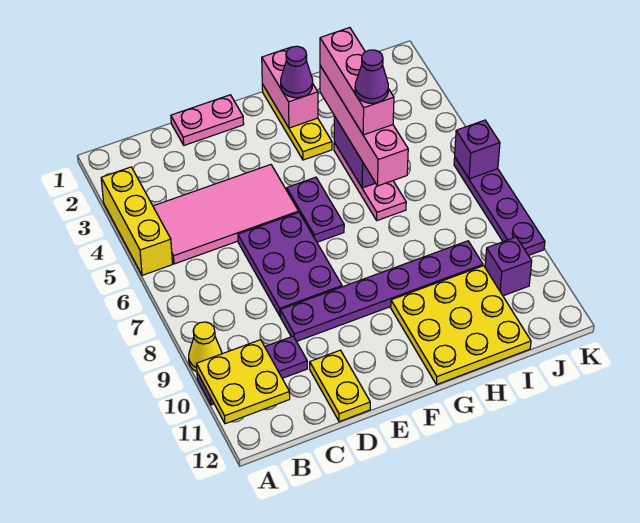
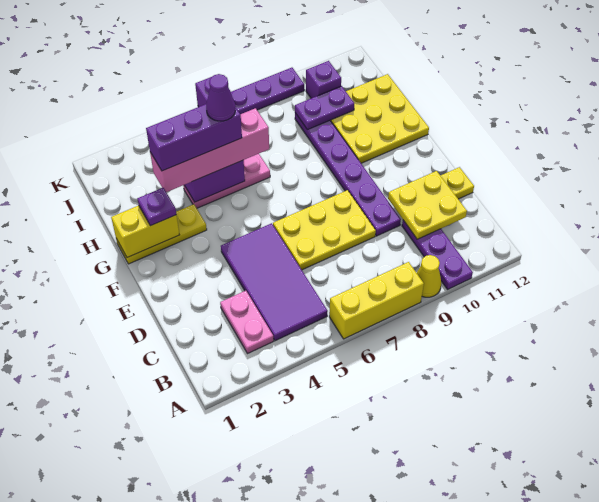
yellow 1x3 brick [101,167,172,275] -> yellow 1x3 brick moved to [329,262,424,339]
yellow 2x2 plate [197,340,290,424] -> yellow 2x2 plate moved to [388,171,467,239]
pink 2x4 tile [153,165,299,264] -> purple 2x4 tile [221,223,328,341]
pink 1x2 plate [171,95,244,145] -> pink 1x2 plate moved to [220,291,274,354]
purple 2x3 plate [238,213,342,316] -> yellow 2x3 plate [273,190,376,270]
purple 1x2 plate [287,177,344,242] -> purple 1x2 plate moved to [295,86,354,130]
pink 1x2 brick [262,47,318,128] -> yellow 1x2 brick [111,205,179,258]
purple 1x1 cone [281,46,313,98] -> purple 1x1 plate [137,188,176,226]
pink 1x3 brick [320,28,394,135] -> purple 1x3 brick [146,104,242,171]

